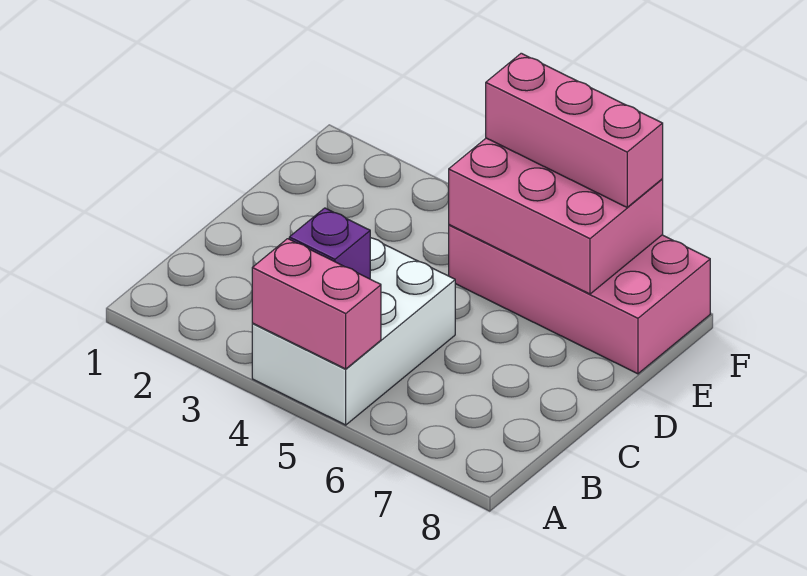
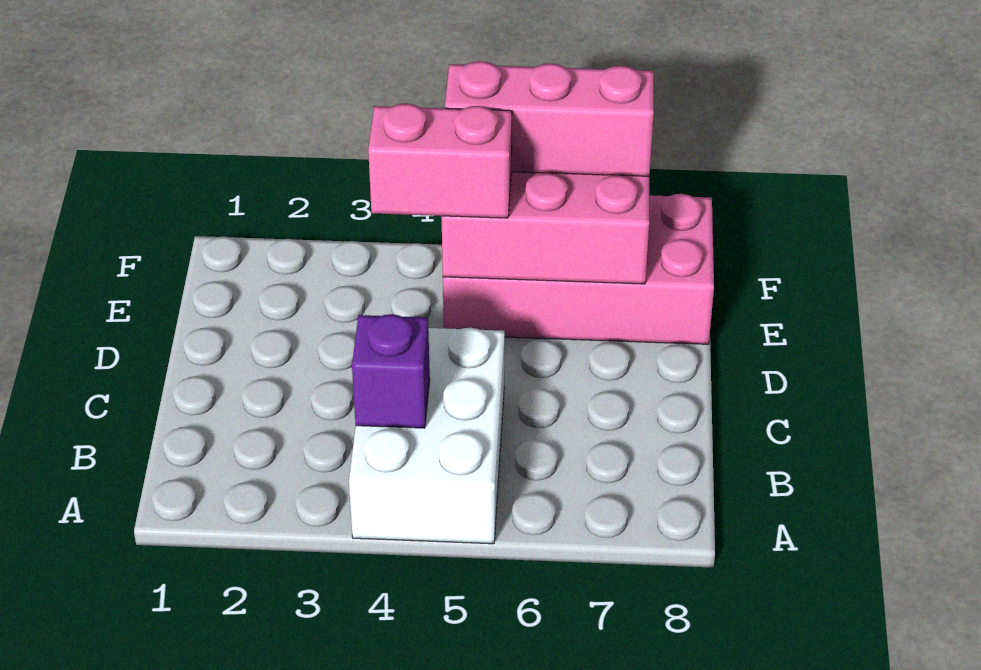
pink 1x2 brick [252,239,381,369] -> pink 1x2 brick moved to [368,104,512,218]

